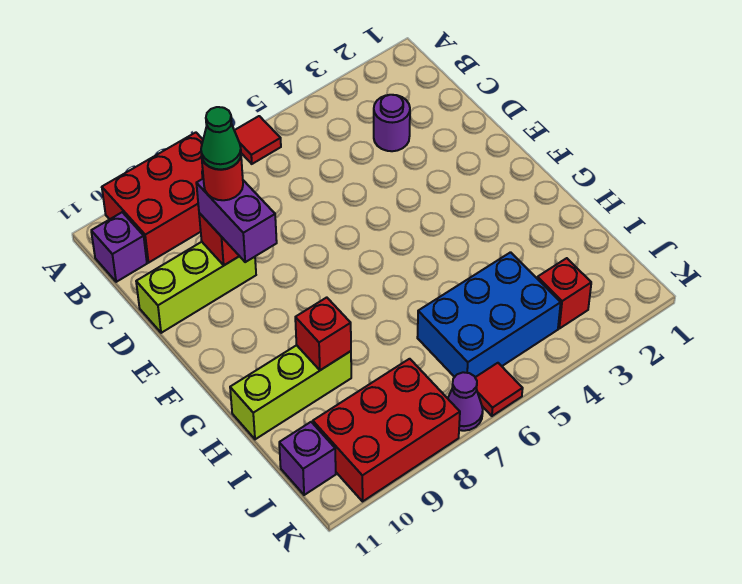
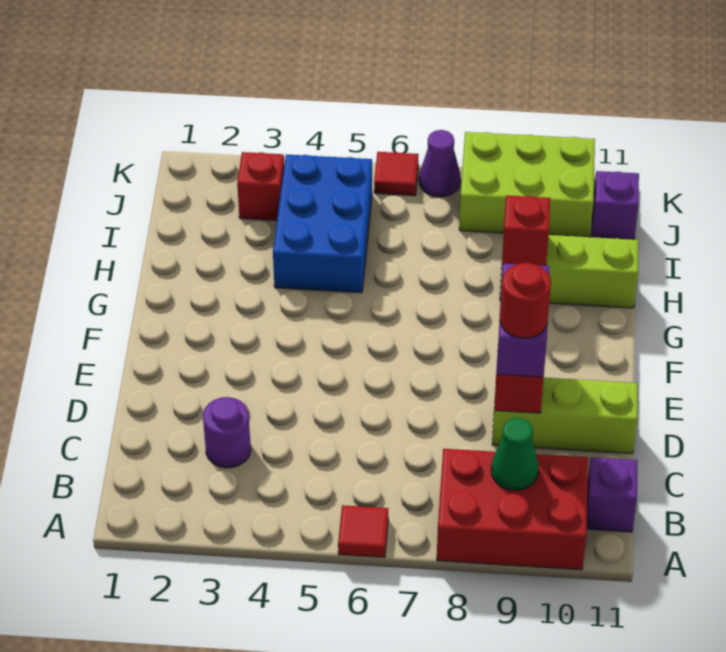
green 1x1 cone [201,107,241,170] -> green 1x1 cone moved to [491,418,539,490]
blue 2x3 brick [417,252,561,377] -> blue 2x3 brick turned to [273,154,372,293]
red 2x3 brick [313,359,460,501] -> lime 2x3 brick [459,132,595,237]

